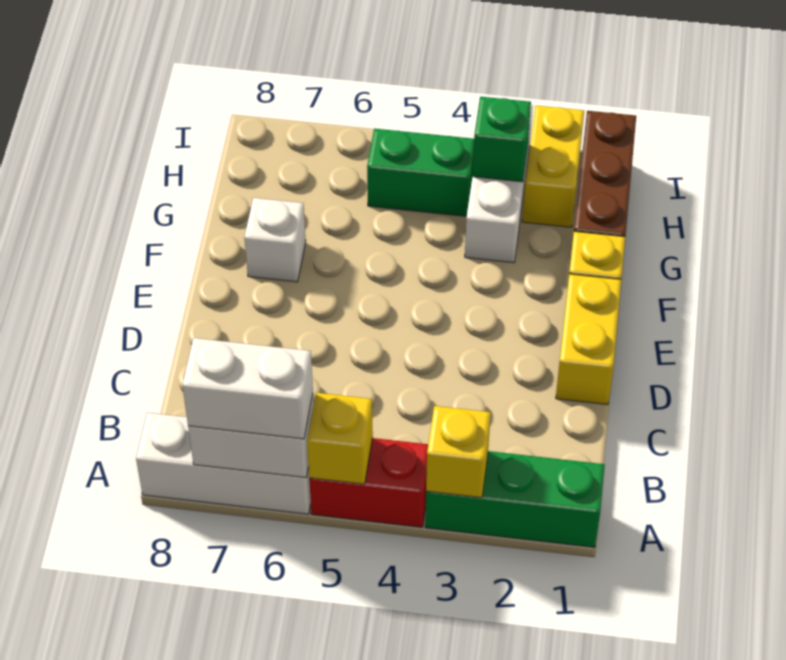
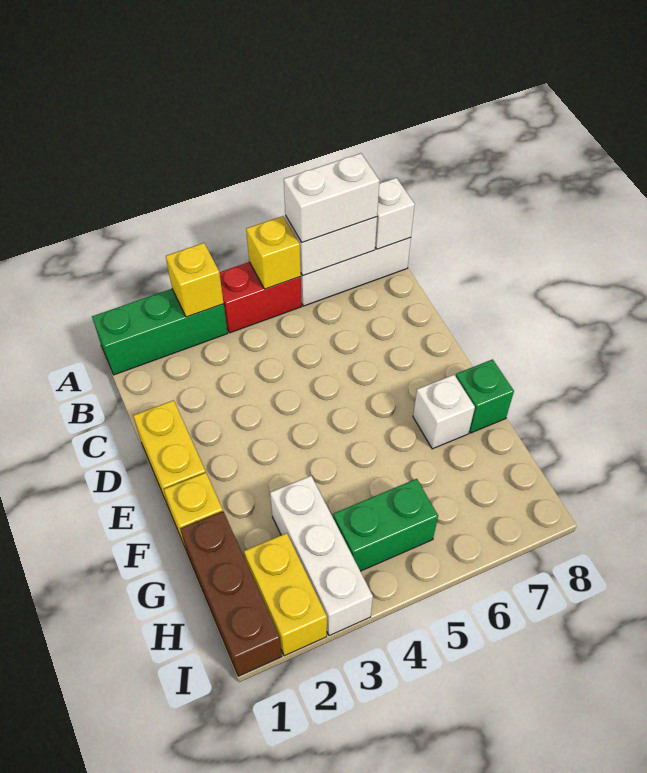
none -> white 1x1 brick [375,178,415,249]
green 1x1 brick [472,97,531,182] -> green 1x1 brick moved to [456,359,514,433]

